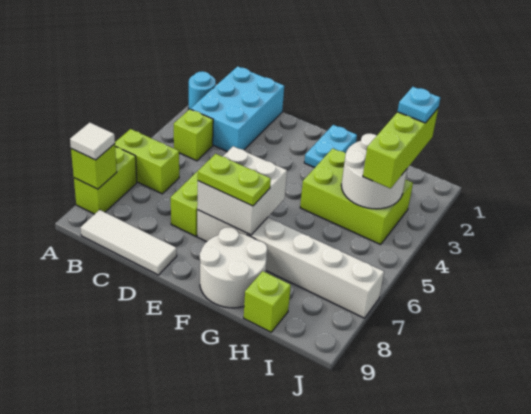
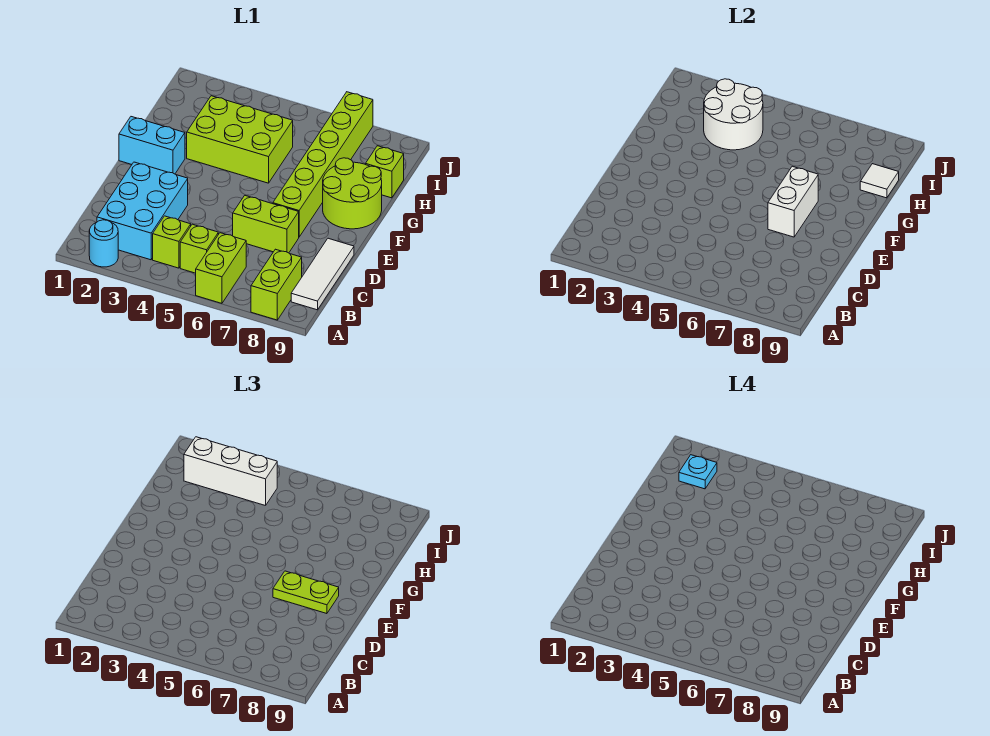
lime 1x2 brick [74,146,137,214] -> lime 1x2 brick turned to [251,249,302,320]
lime 1x1 brick [71,144,117,189] -> lime 1x1 brick moved to [180,224,218,273]
white 1x1 tile [70,123,115,160] -> white 1x1 tile moved to [860,164,899,198]
cyan 2x3 brick [191,66,284,152] -> cyan 2x3 brick turned to [97,162,188,260]
white 2x2 brick [197,146,287,235] -> white 1x2 brick [768,166,818,237]
white 1x6 brick [197,210,384,318] -> lime 1x6 brick [273,92,373,237]
lime 1x2 plate [198,154,271,206] -> lime 1x2 plate turned to [273,571,339,614]
cyan 1x2 plate [304,125,357,168] -> cyan 1x2 brick [119,117,185,174]
white 2x2 round brick [200,227,267,308] -> lime 2x2 round brick [323,158,382,229]
lime 2x3 brick [300,148,413,244] -> lime 2x3 brick turned to [187,96,293,183]
lime 1x3 brick [363,109,438,188] -> white 1x3 brick [184,437,277,506]

